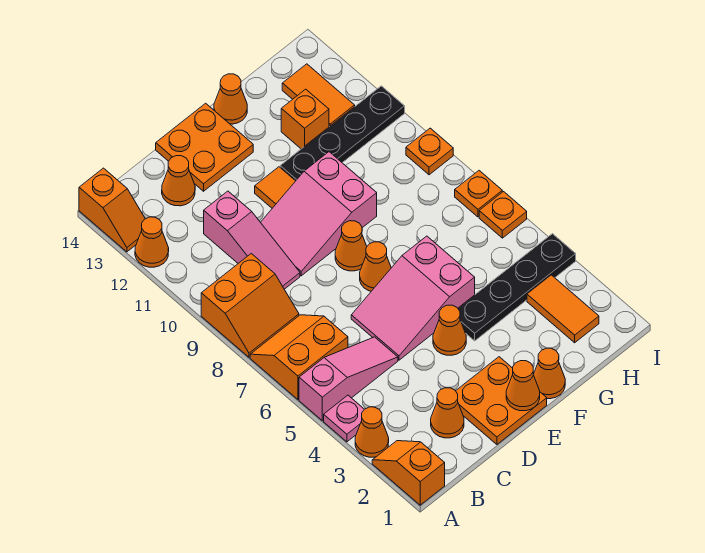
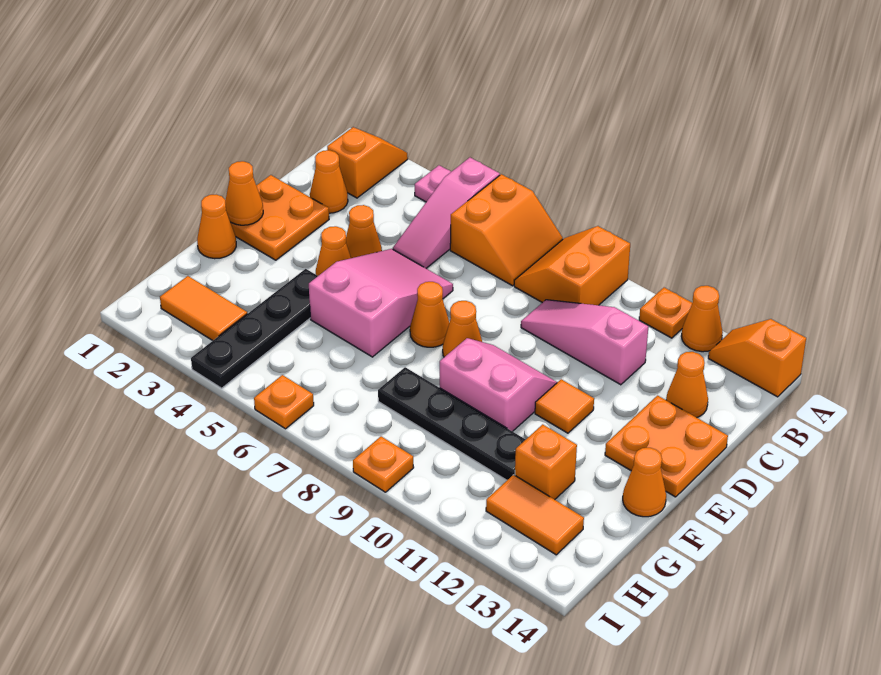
orange 1x2 slope [372,441,445,505] -> orange 1x2 slope turned to [327,127,408,198]
orange 1x1 cone [355,407,389,457] -> orange 1x1 cone moved to [346,205,382,258]
pink 2x3 slope [260,152,377,276] -> pink 2x2 slope [440,338,557,432]
black 1x4 plate [280,86,405,181] -> black 1x4 plate turned to [378,367,526,480]
orange 1x1 plate [455,171,502,217] -> orange 1x1 plate moved to [639,288,692,338]

